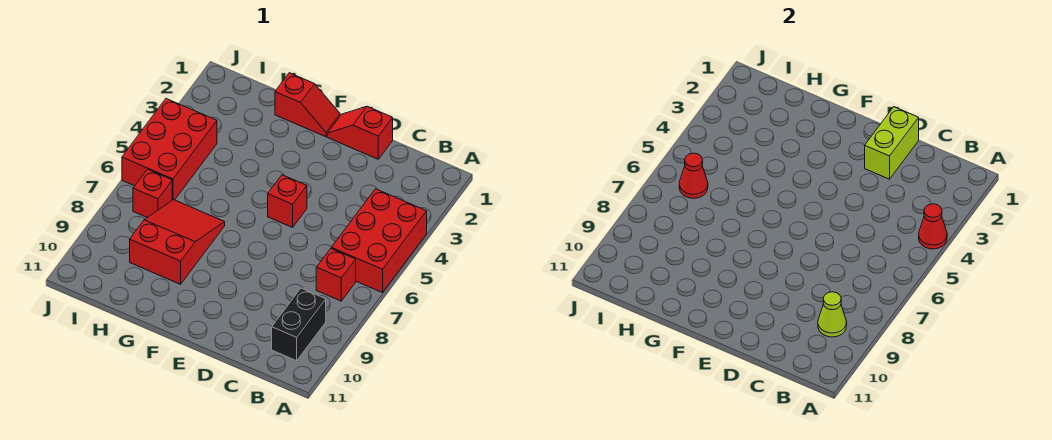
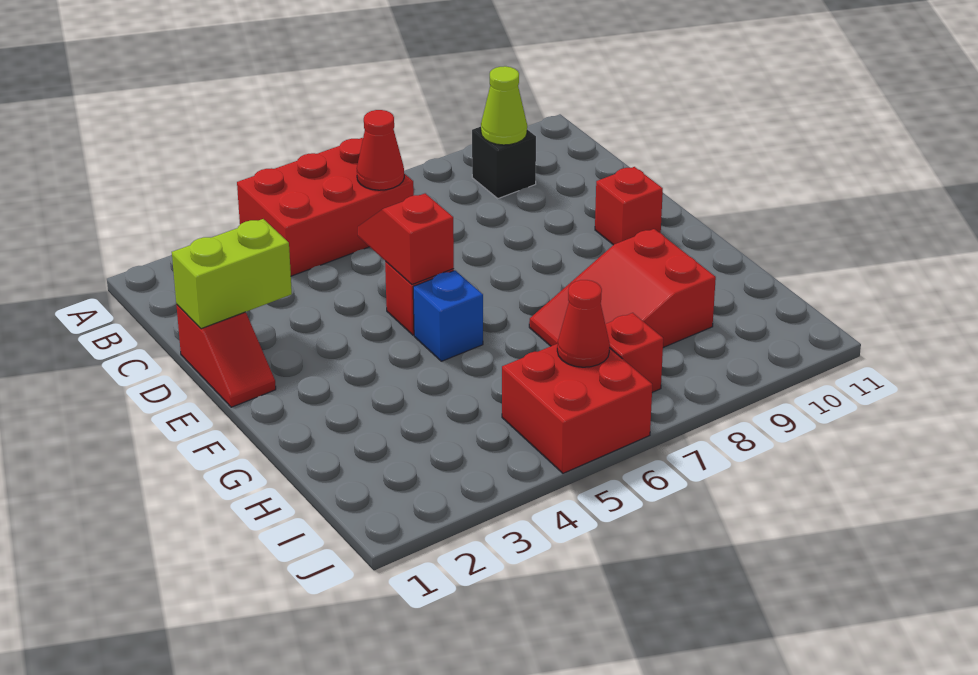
red 1x1 cone [919,204,947,249] -> red 1x1 cone moved to [357,110,404,190]
red 1x1 brick [316,249,356,301] -> red 1x1 brick moved to [595,167,663,245]
black 1x2 brick [272,288,326,361] -> black 1x1 brick [472,127,536,198]
red 1x2 slope [275,73,340,137] -> red 1x2 slope moved to [358,193,454,284]
none -> blue 1x1 brick [413,270,483,361]
red 2x3 brick [122,99,217,200] -> red 2x2 brick [502,344,652,473]

